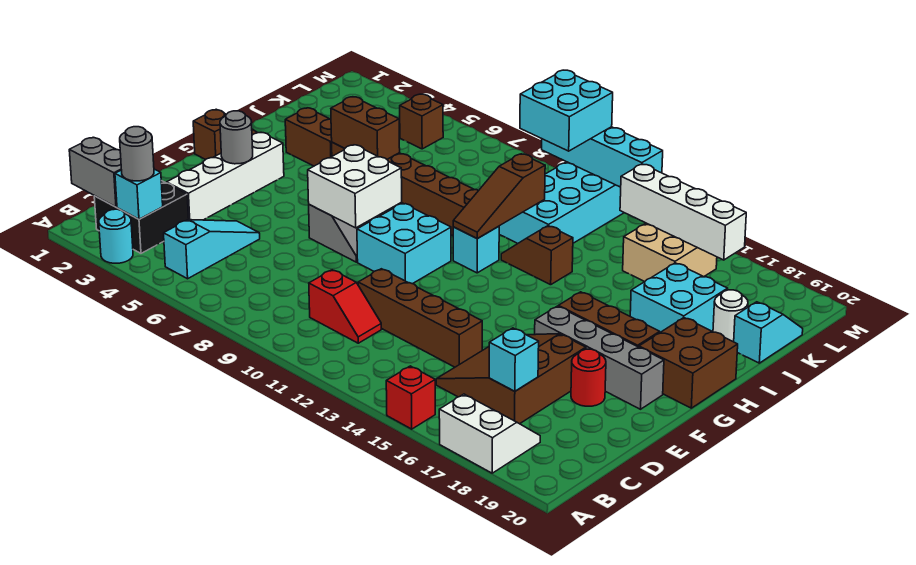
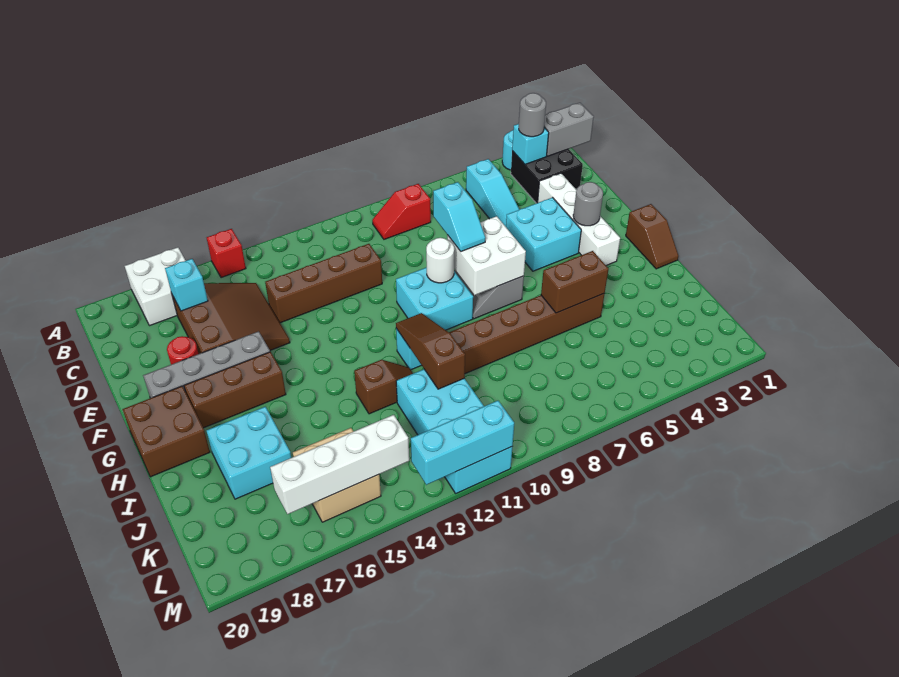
white 2x2 slope [439,394,540,473] -> white 2x2 brick [125,247,186,326]
red 1x2 slope [309,270,381,343] -> red 1x2 slope moved to [372,184,431,239]
brown 1x2 brick [285,108,332,166] -> none
white 1x1 round brick [713,290,748,342] -> white 1x1 round brick moved to [426,238,454,283]
cyan 1x2 slope [734,302,803,363] -> cyan 1x2 slope moved to [433,182,485,251]
brown 1x1 brick [400,94,443,149] -> none
cyan 2x2 brick [520,70,613,151] -> cyan 2x2 brick moved to [506,198,581,271]
cyan 1x4 brick [542,127,663,187] -> cyan 1x3 brick [411,401,514,485]

